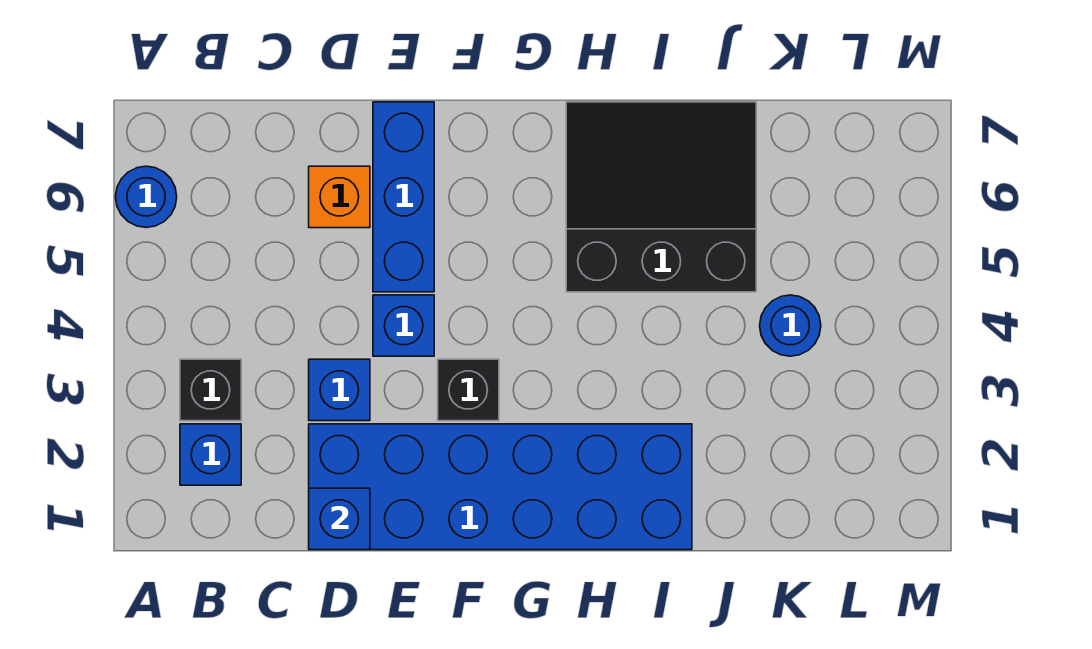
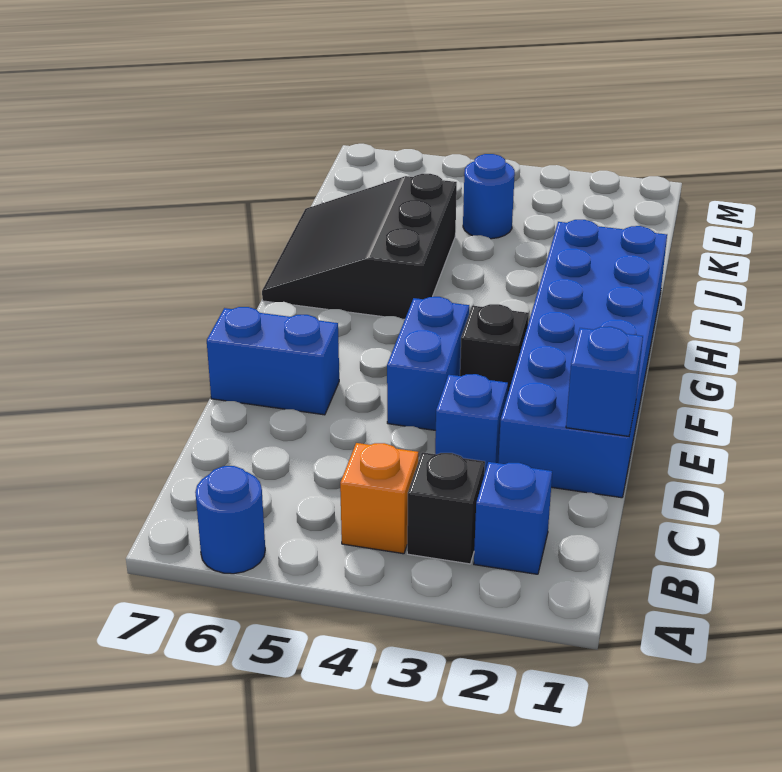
orange 1x1 brick [309,166,370,228] -> orange 1x1 brick moved to [340,443,418,554]
blue 1x1 brick [373,295,434,356] -> blue 1x2 brick [387,297,469,430]
blue 1x3 brick [373,102,434,292] -> blue 1x2 brick [207,307,339,415]

